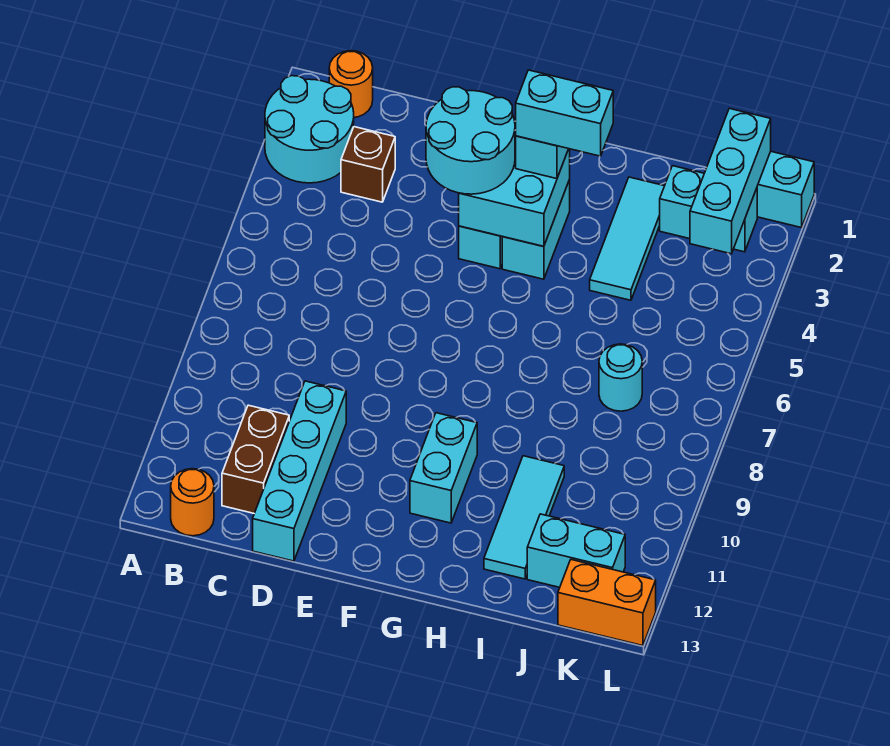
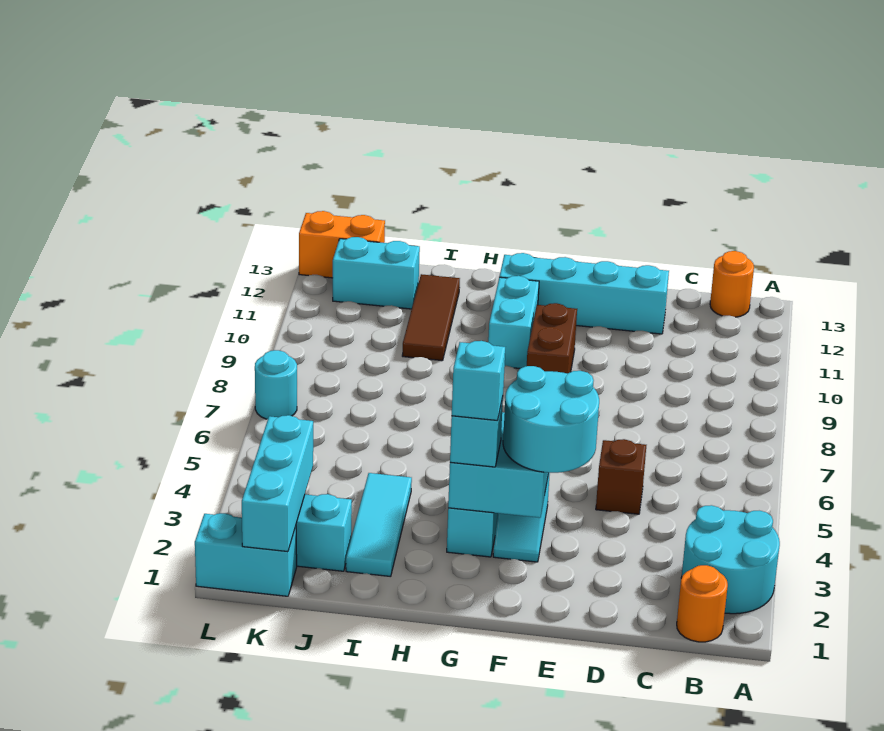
brown 1x1 brick [341,127,395,202] -> brown 1x1 brick moved to [596,439,646,514]
brown 1x2 brick [222,405,289,513] -> brown 1x2 brick moved to [527,303,577,374]
cyan 1x4 brick [253,381,346,561] -> cyan 1x4 brick turned to [499,253,669,334]
cyan 1x2 brick [516,70,613,156] -> cyan 1x1 brick [452,341,505,421]
cyan 1x3 tile [484,456,564,579] -> brown 1x3 tile [402,274,460,361]
cyan 1x1 round brick [599,344,642,411] -> cyan 1x1 round brick moved to [255,350,297,419]

